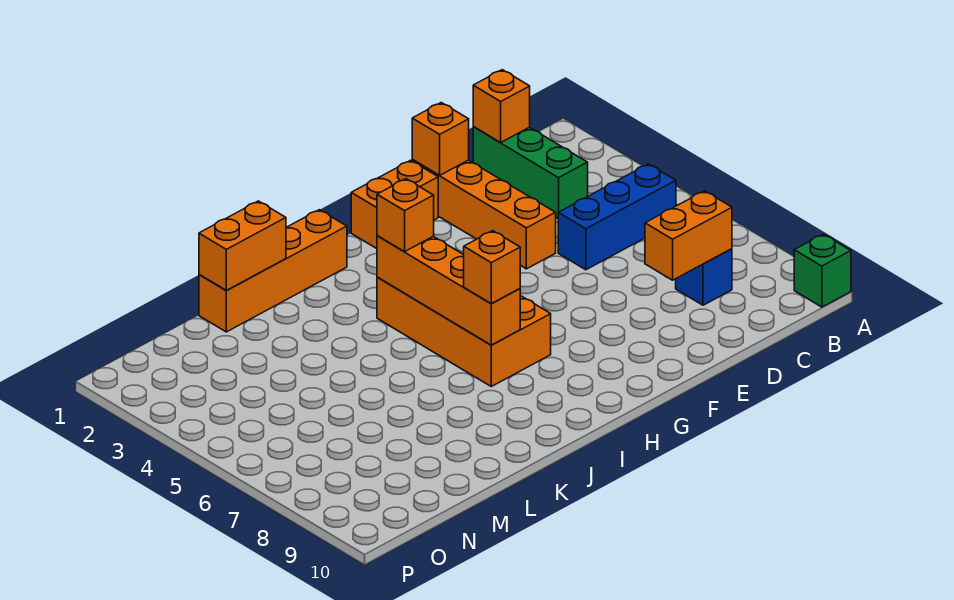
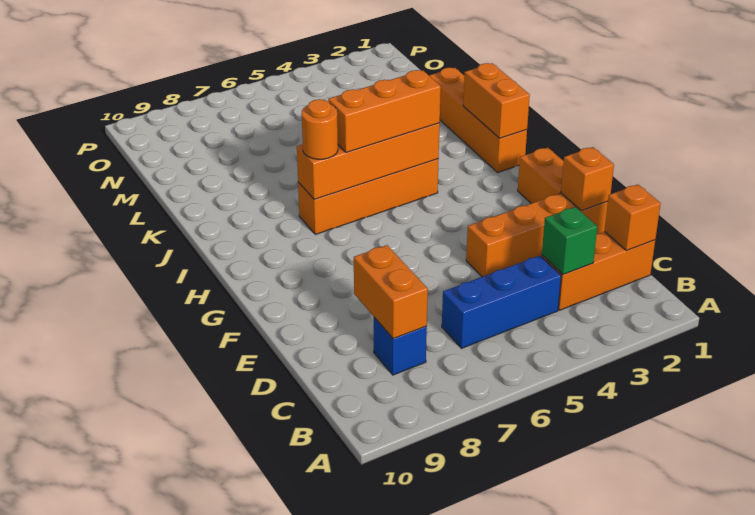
green 1x1 brick [794,234,851,307] -> green 1x1 brick moved to [542,207,597,274]
blue 1x3 brick [558,164,676,270] -> blue 1x3 brick turned to [442,256,561,348]
green 1x3 brick [473,127,588,218] -> orange 1x3 brick [542,232,655,310]
orange 2x4 brick [377,277,551,386] -> orange 1x4 brick [298,159,439,234]
orange 1x1 brick [377,179,434,252] -> orange 1x3 brick [328,70,441,152]
orange 1x1 brick [464,231,520,304] -> orange 1x1 round brick [302,99,338,159]
orange 1x2 brick [199,201,286,290] -> orange 1x2 brick moved to [463,63,530,138]

